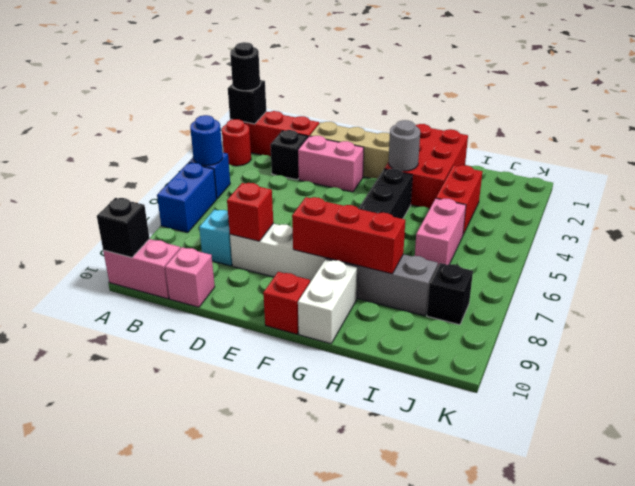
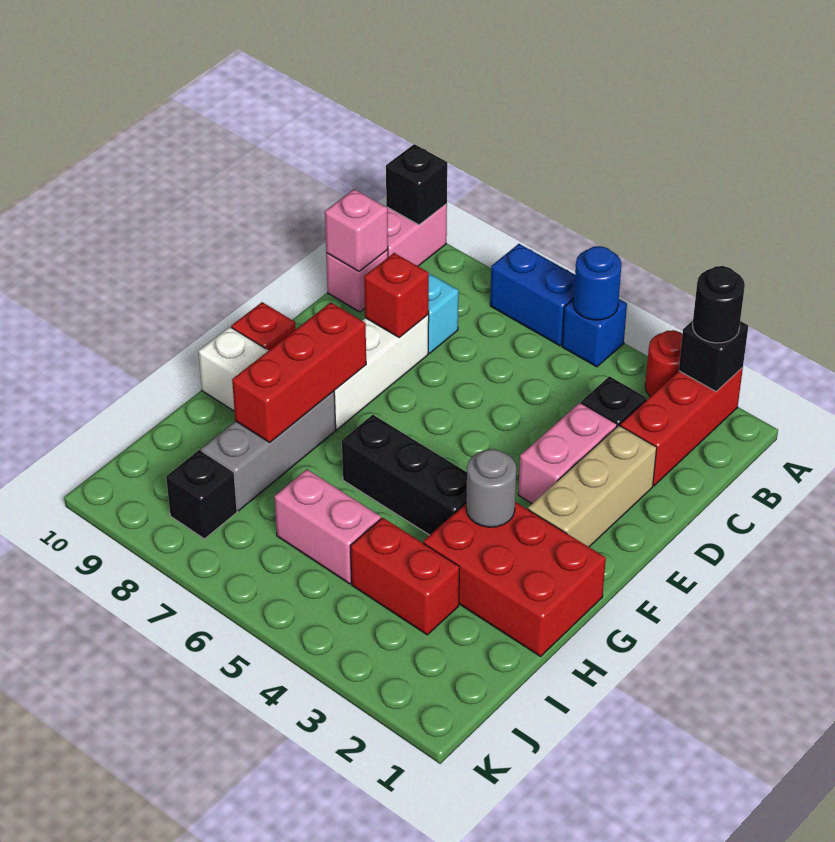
none -> pink 1x1 brick [325,189,388,271]

